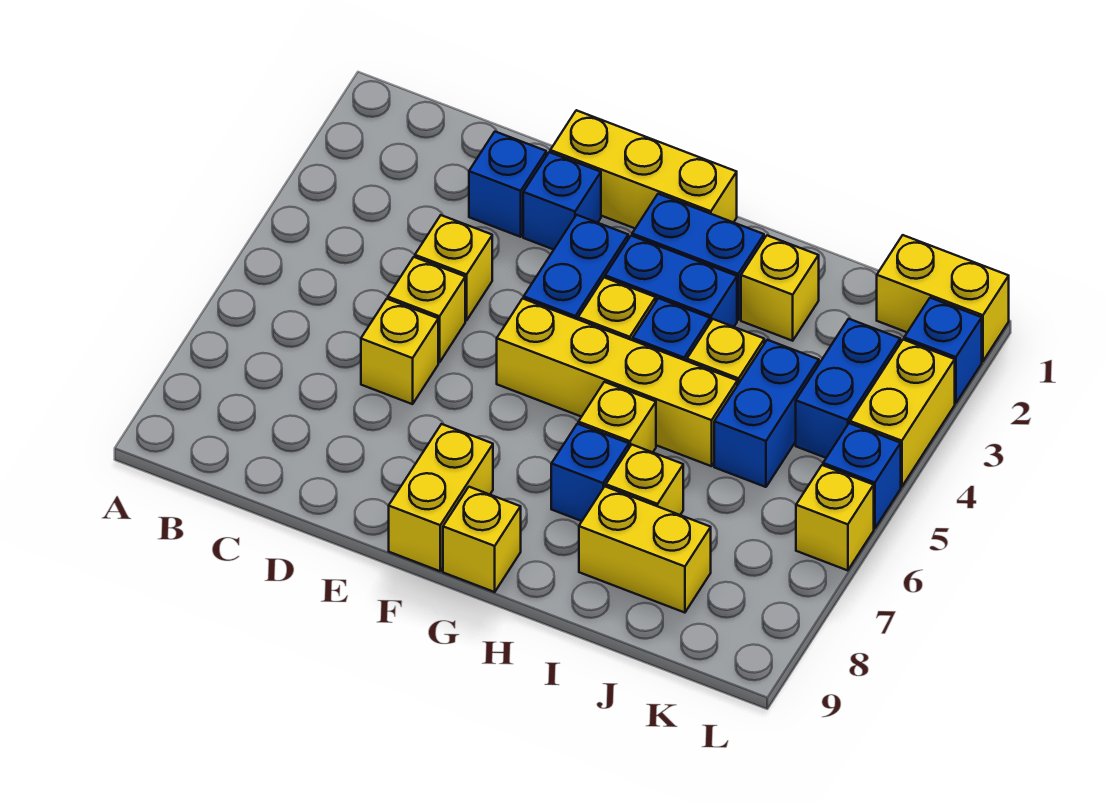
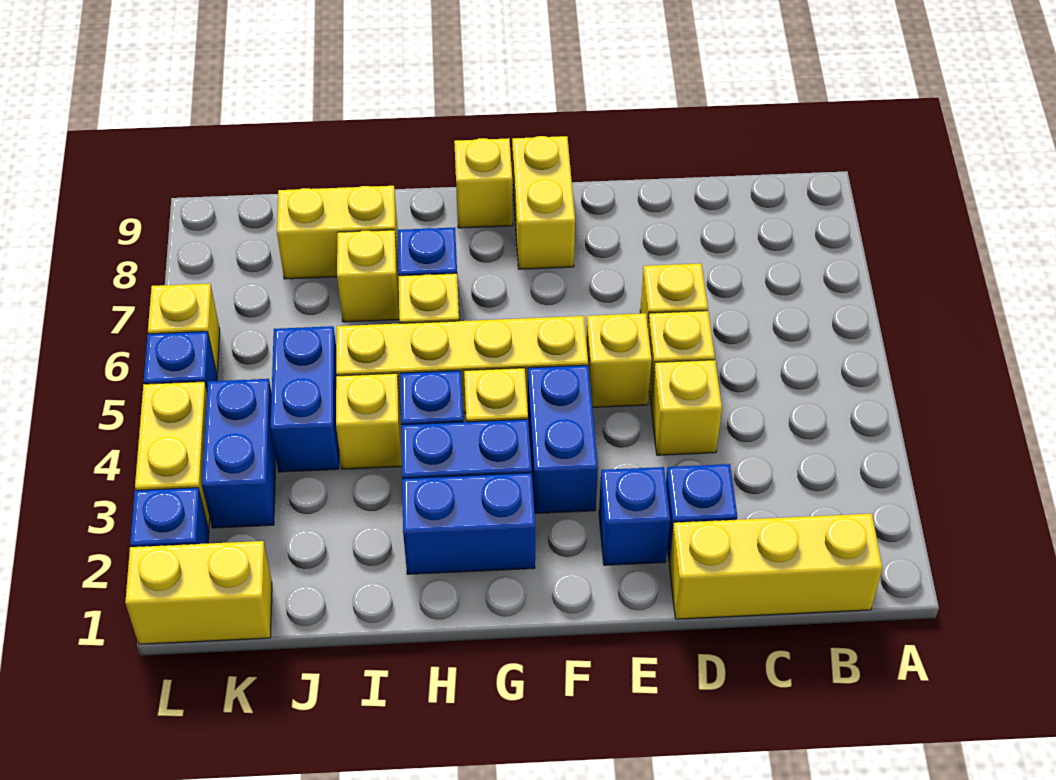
yellow 1x3 brick [550,110,737,228] -> yellow 1x3 brick moved to [669,514,882,619]
yellow 1x1 brick [741,235,819,341] -> yellow 1x1 brick moved to [586,313,652,407]

